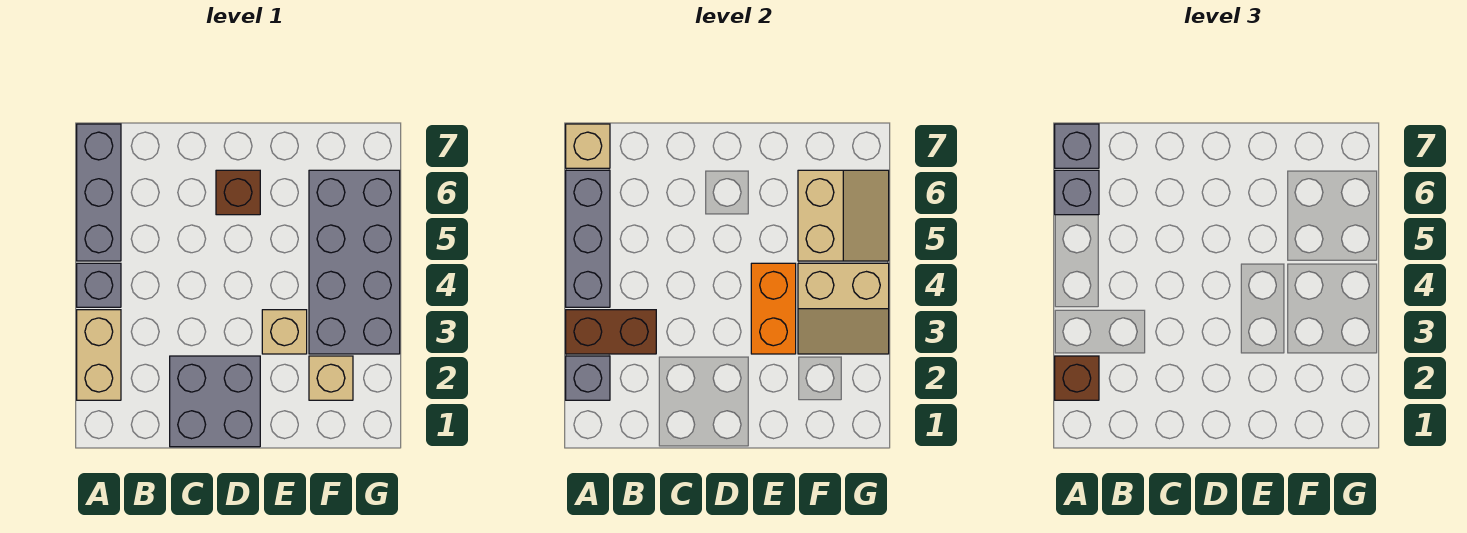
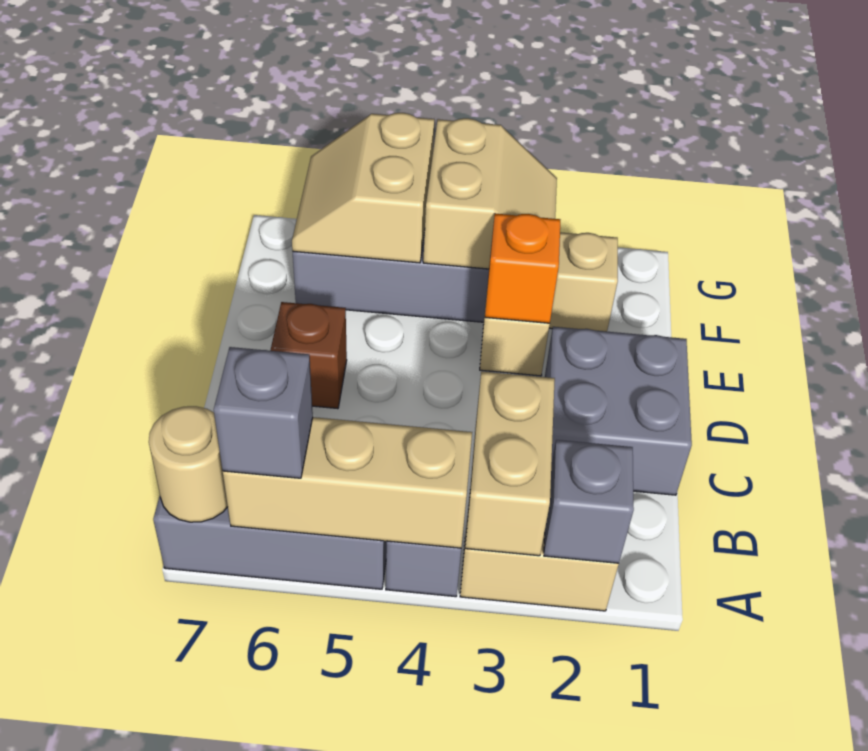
brown 1x1 brick [1055,356,1099,400] -> none
brown 1x2 brick [566,310,656,354] -> tan 1x2 brick [465,372,555,556]
grey 1x3 brick [566,170,610,307] -> tan 1x3 brick [223,417,472,548]
tan 1x1 brick [566,124,610,168] -> tan 1x1 round brick [149,406,228,522]
grey 1x1 brick [1055,124,1099,168] -> none
orange 1x2 brick [751,263,796,354] -> orange 1x1 brick [485,214,560,323]
tan 2x2 slope [798,170,889,261] -> tan 2x2 slope turned to [292,113,434,263]

